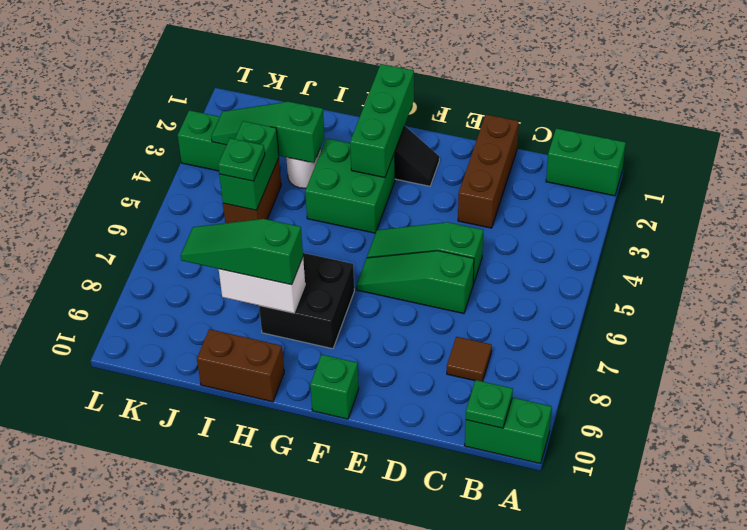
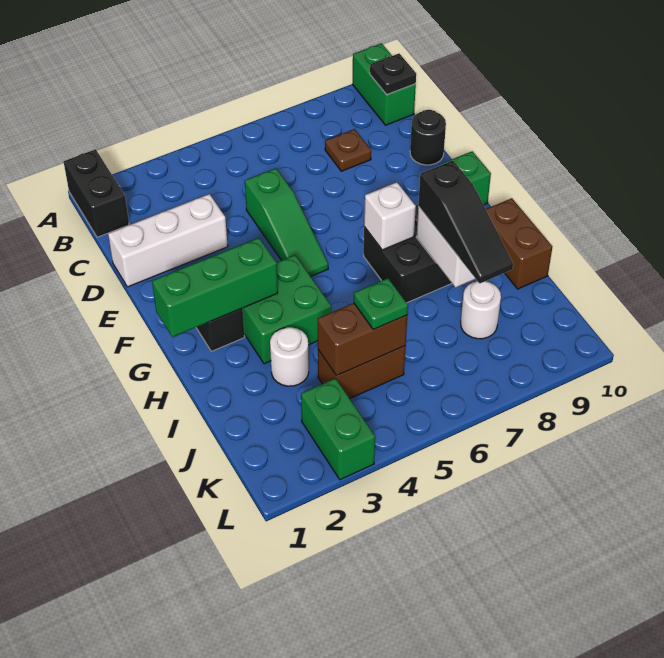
green 1x2 brick [546,128,626,196] -> black 1x2 brick [63,149,129,237]
green 1x1 plate [466,380,513,428] -> black 1x1 plate [370,54,416,94]
brown 1x1 tile [447,337,492,381] -> brown 1x1 plate [325,129,371,171]
brown 1x3 brick [458,115,519,228] -> white 1x3 brick [108,194,228,287]
green 1x3 slope [356,251,474,314] -> none
none -> black 1x1 round brick [410,110,446,165]
none -> white 1x1 brick [364,182,416,250]
green 1x3 slope [181,219,303,285] -> black 1x3 slope [418,161,513,283]
green 1x3 slope [211,102,325,163] -> none
green 1x2 brick [219,121,279,210] -> brown 1x2 brick [318,303,407,376]
none -> white 1x1 round brick [461,281,501,339]

